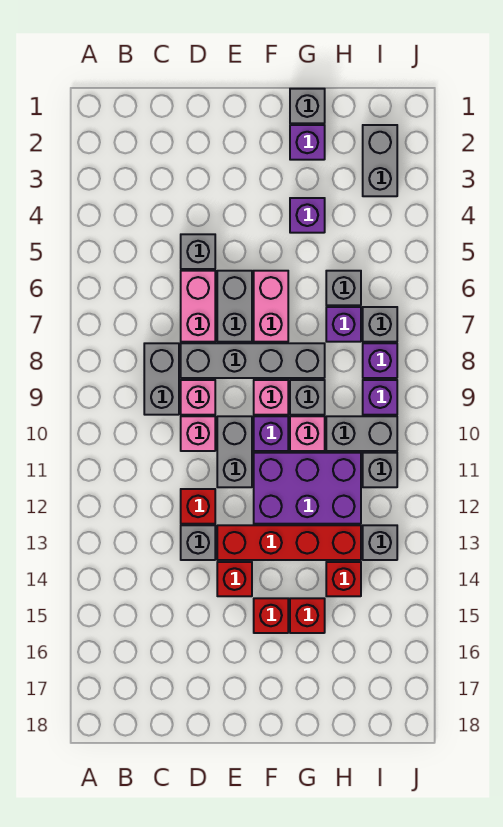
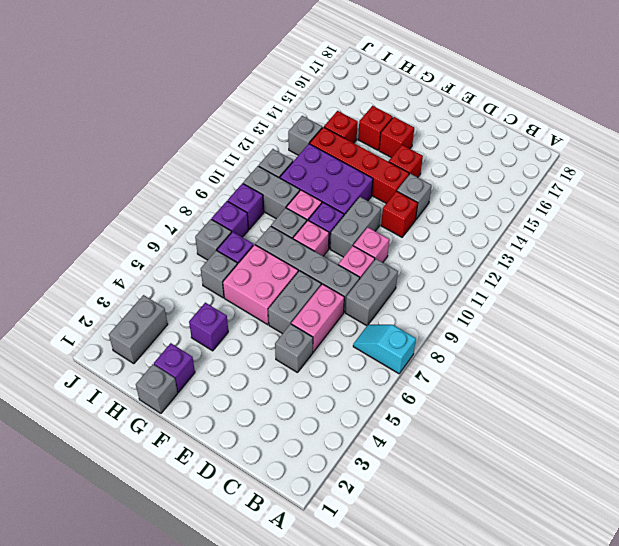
none -> cyan 1x2 slope [353,325,416,374]
pink 1x2 brick [254,271,288,342] -> pink 2x2 brick [223,245,298,325]

